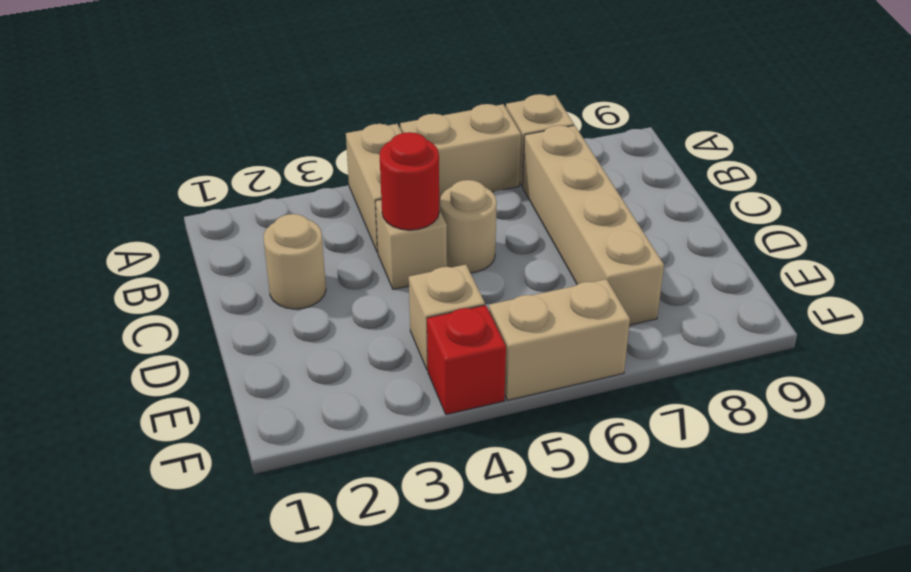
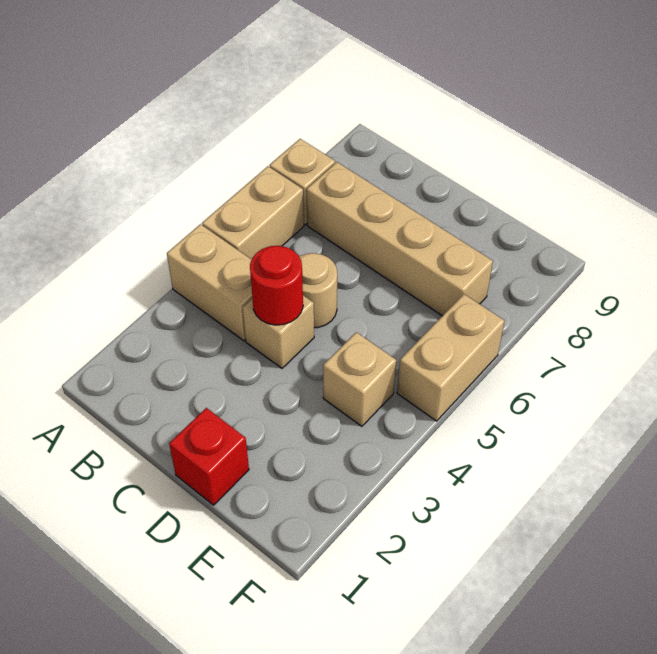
tan 1x1 round brick [263,214,326,309] -> none
red 1x1 brick [427,305,506,415] -> red 1x1 brick moved to [169,408,249,505]

